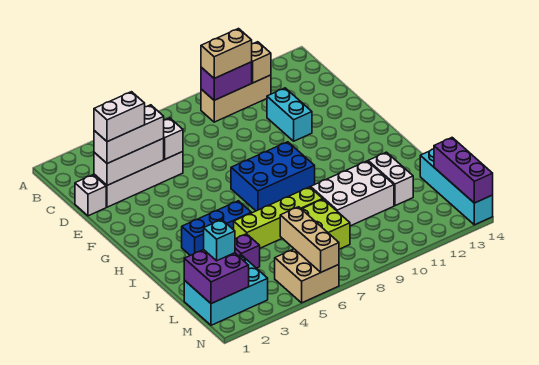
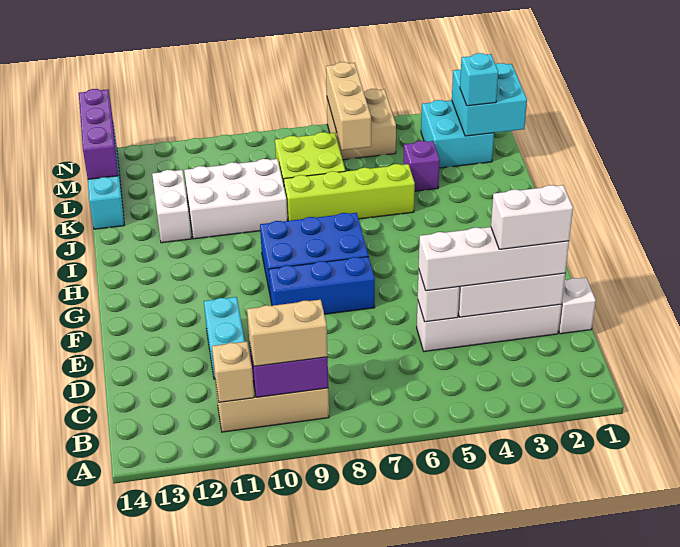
white 1x3 brick [94,105,164,164] -> white 1x4 brick [419,227,569,291]
blue 1x3 brick [182,201,251,255] -> blue 1x3 brick moved to [269,257,375,314]
cyan 2x3 brick [184,255,268,325] -> cyan 2x2 brick [421,100,494,168]
purple 2x2 brick [184,250,249,304] -> cyan 2x2 brick [452,63,527,136]

